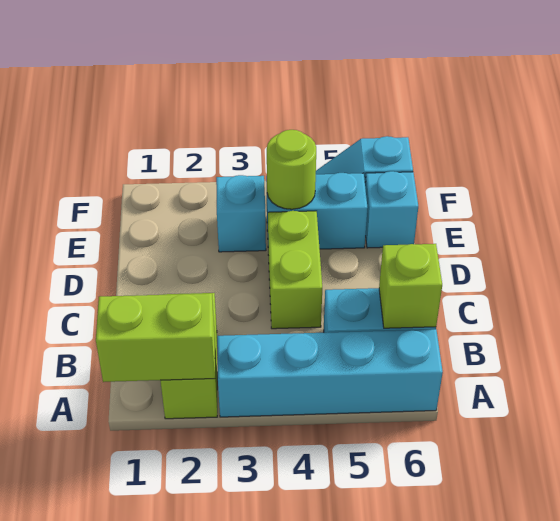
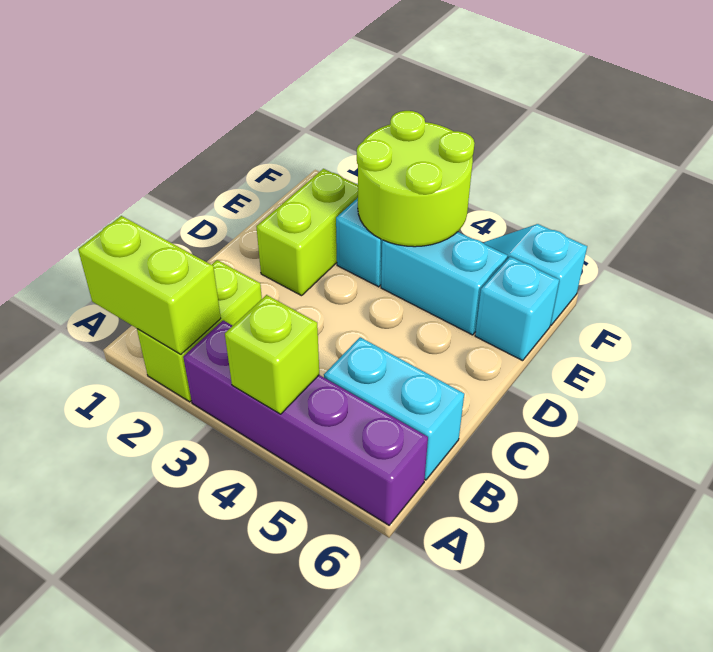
cyan 1x4 brick [217,329,443,417] -> purple 1x4 brick [183,320,428,525]
lime 1x1 brick [379,244,442,328] -> lime 1x1 brick moved to [225,295,319,414]
lime 1x2 brick [268,211,322,329] -> lime 1x2 brick moved to [256,169,358,296]
lime 1x1 round brick [267,130,316,209] -> lime 2x2 round brick [357,111,474,247]

